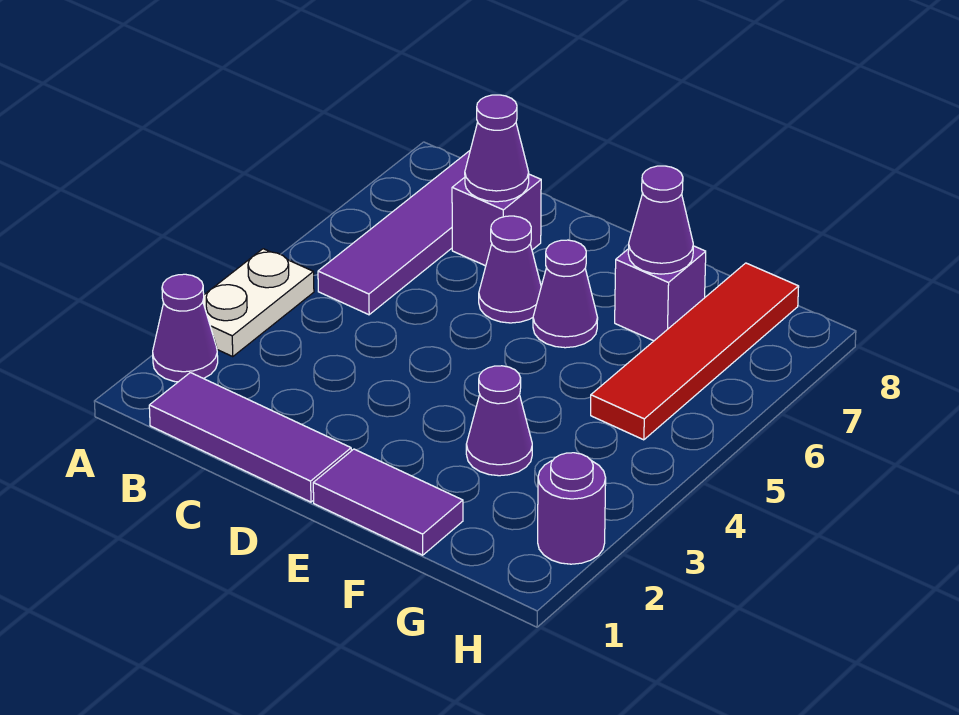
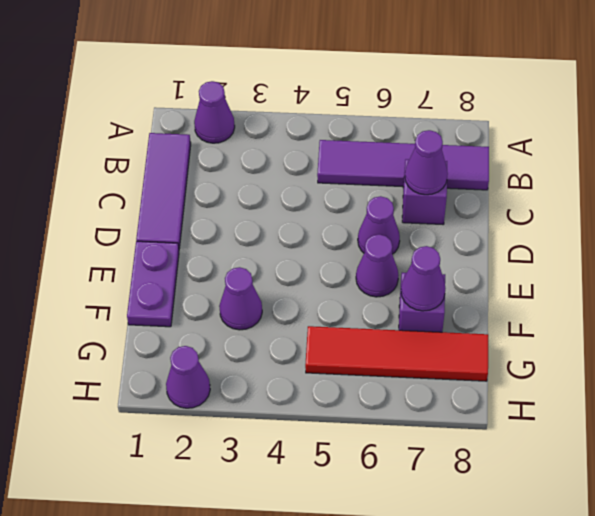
white 1x2 plate [203,249,314,357] -> none
purple 1x2 tile [313,449,463,555] -> purple 1x2 plate [127,241,179,327]
purple 1x1 round brick [538,453,606,564] -> purple 1x1 cone [166,346,210,408]

